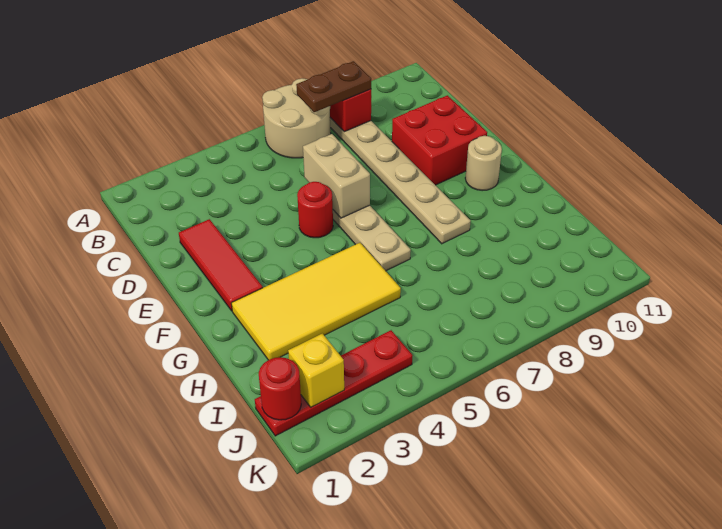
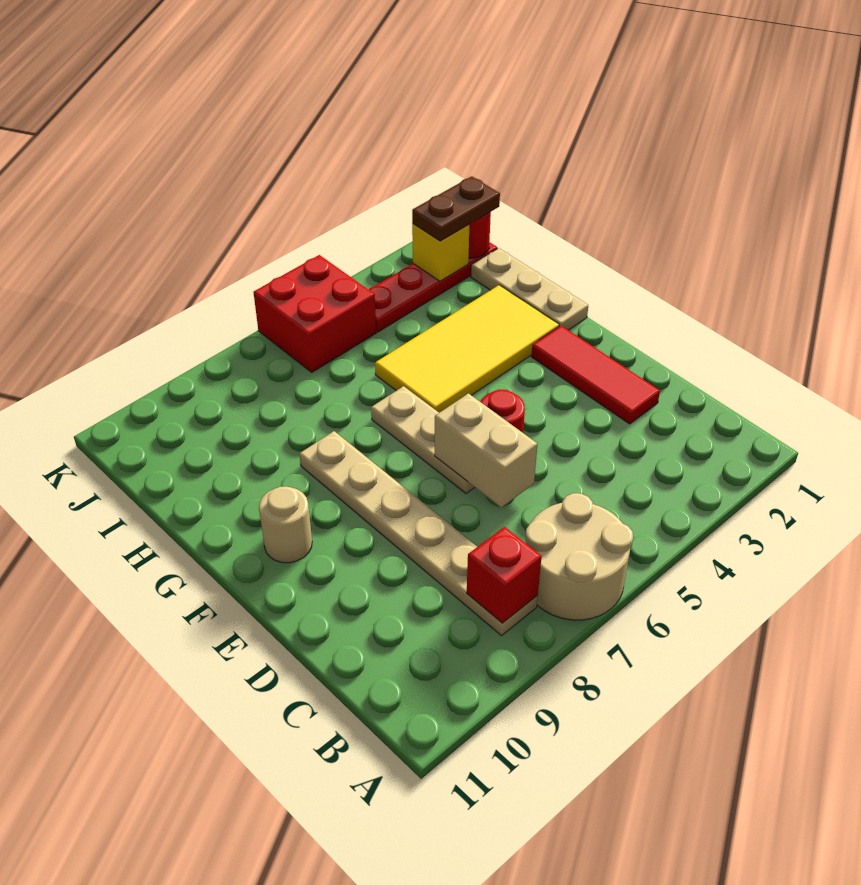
brown 1x2 plate [296,61,371,112] -> brown 1x2 plate moved to [412,176,500,241]
red 2x2 brick [392,95,487,185] -> red 2x2 brick moved to [253,255,376,372]
none -> tan 1x3 plate [471,248,588,330]

